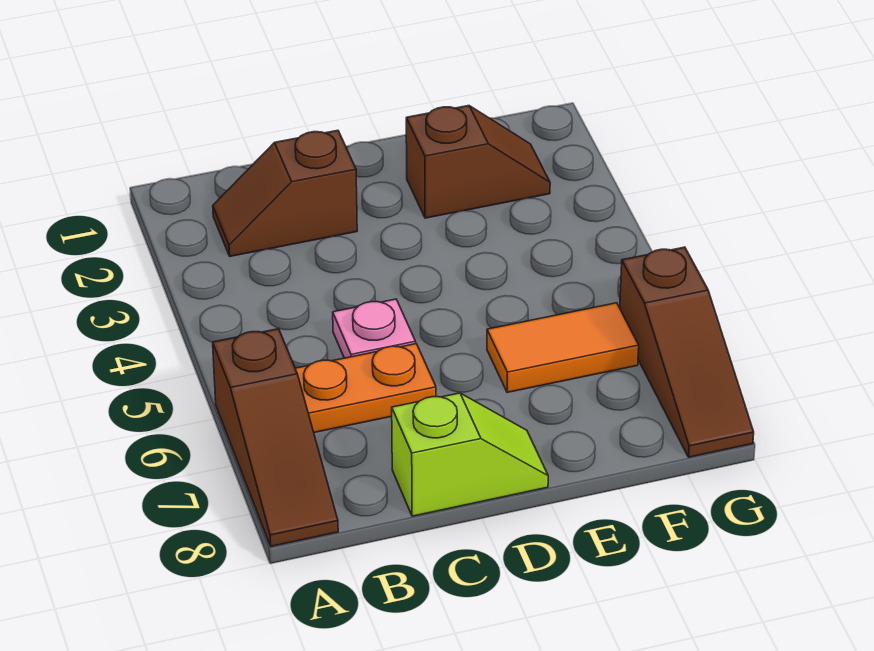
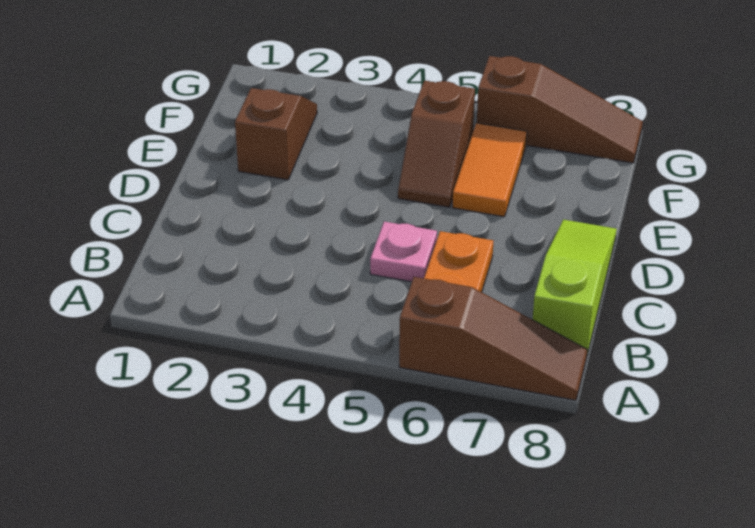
brown 1x2 slope [213,130,357,256] -> brown 1x2 slope moved to [398,81,475,207]
lime 1x2 slope [392,393,548,516] -> lime 1x3 slope [532,219,617,354]

